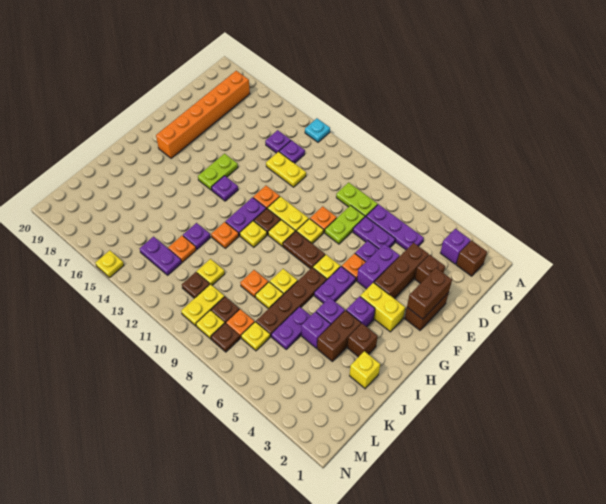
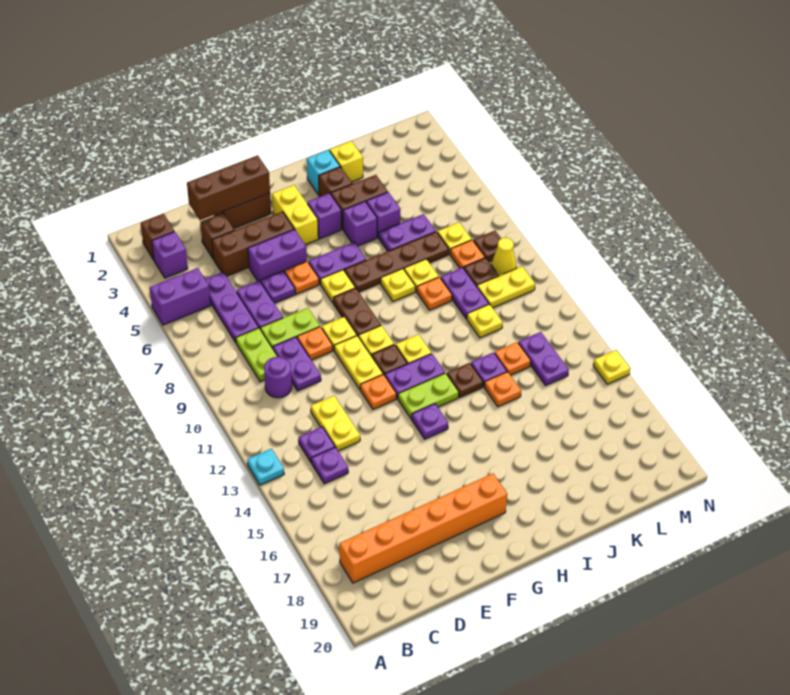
none -> purple 1x2 brick [150,268,211,325]
none -> purple 1x1 round brick [264,357,292,398]
none -> purple 1x2 plate [273,337,321,391]
brown 1x2 brick [407,268,452,319] -> brown 1x3 brick [187,155,270,220]
lime 1x2 plate [198,154,238,190] -> lime 1x2 plate moved to [398,373,459,419]
none -> cyan 1x1 brick [307,150,340,195]
orange 1x1 plate [211,222,239,248] -> orange 1x1 plate moved to [484,372,521,407]
none -> purple 1x2 plate [441,268,489,319]
brown 1x1 plate [182,272,210,298] -> brown 1x1 plate moved to [447,363,483,397]
yellow 1x1 plate [196,310,225,339] -> yellow 1x1 cone [491,238,516,276]

